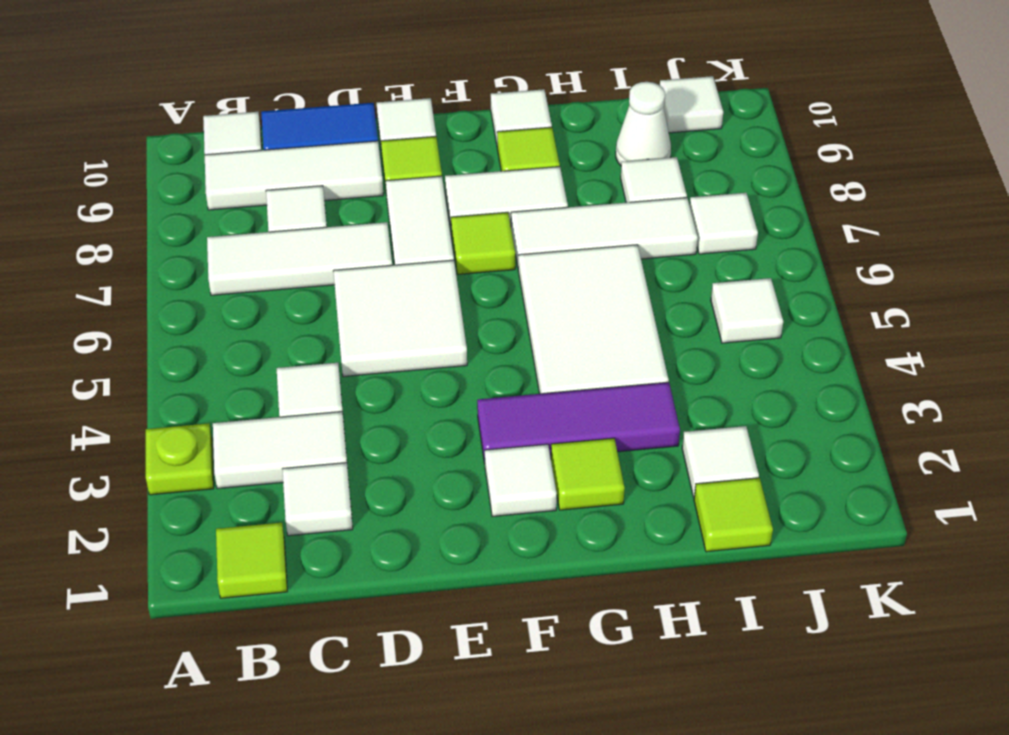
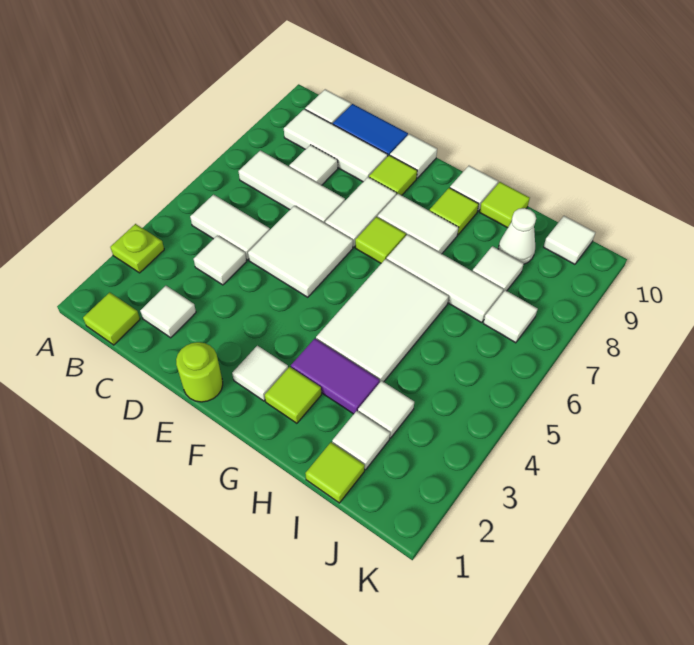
white 1x2 tile [213,412,347,489] -> white 1x2 tile moved to [190,195,270,260]
none -> lime 1x1 round brick [176,342,223,402]
purple 1x3 tile [477,382,680,463] -> purple 1x2 tile [291,339,380,414]
none -> lime 1x1 tile [480,182,530,228]
white 1x1 tile [711,278,783,343] -> white 1x1 tile moved to [358,381,414,438]

